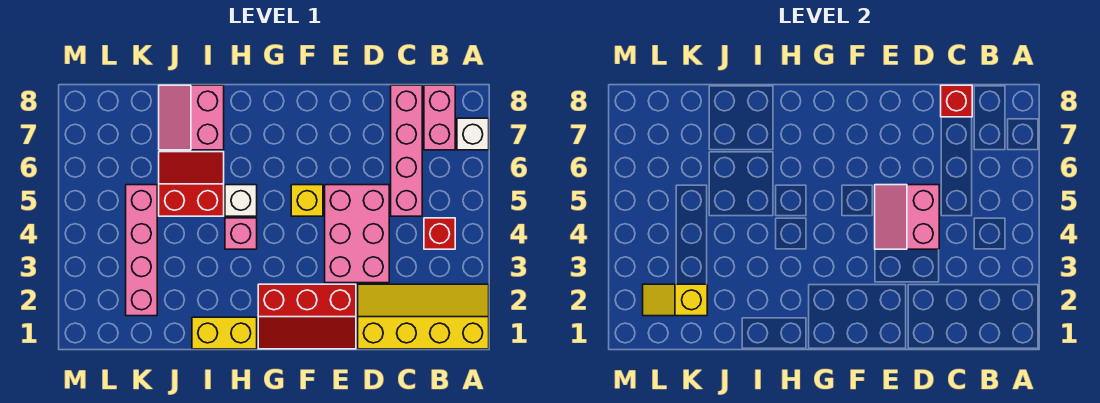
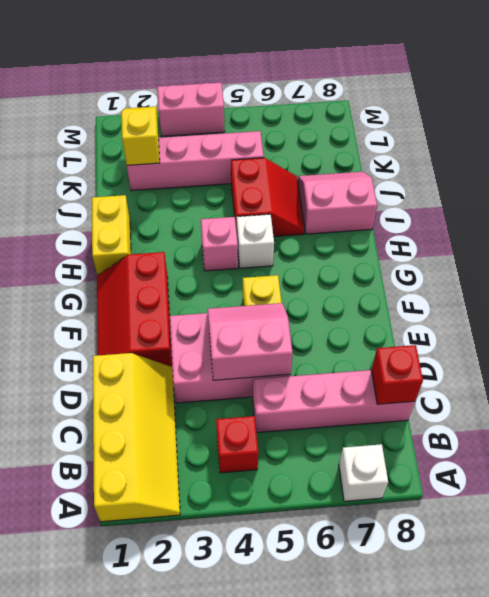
pink 1x2 brick [424,85,455,150] -> pink 1x2 brick moved to [157,83,225,136]

